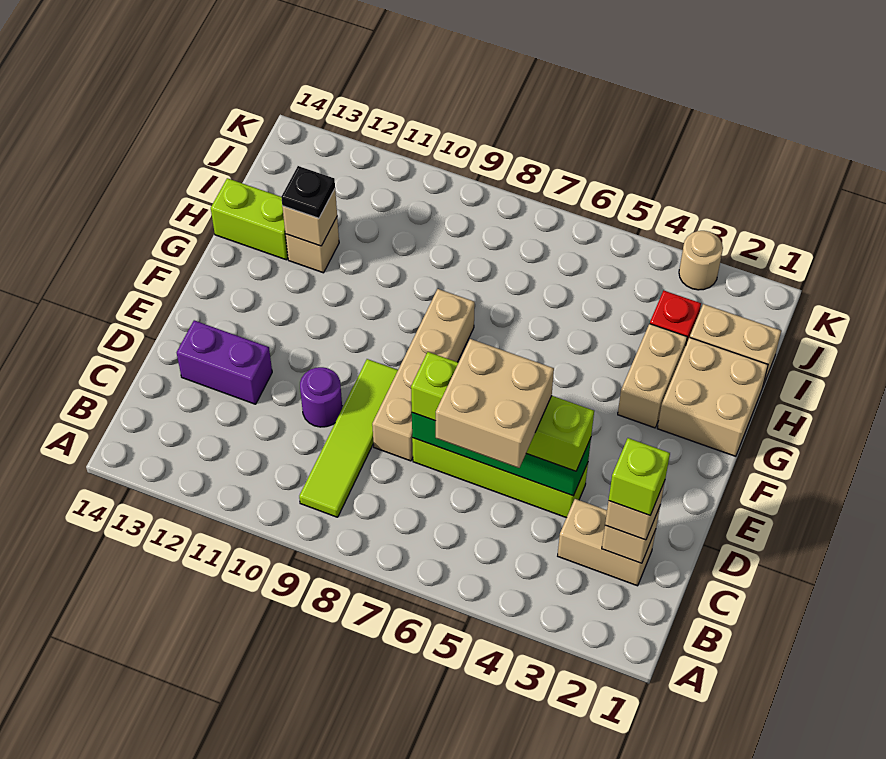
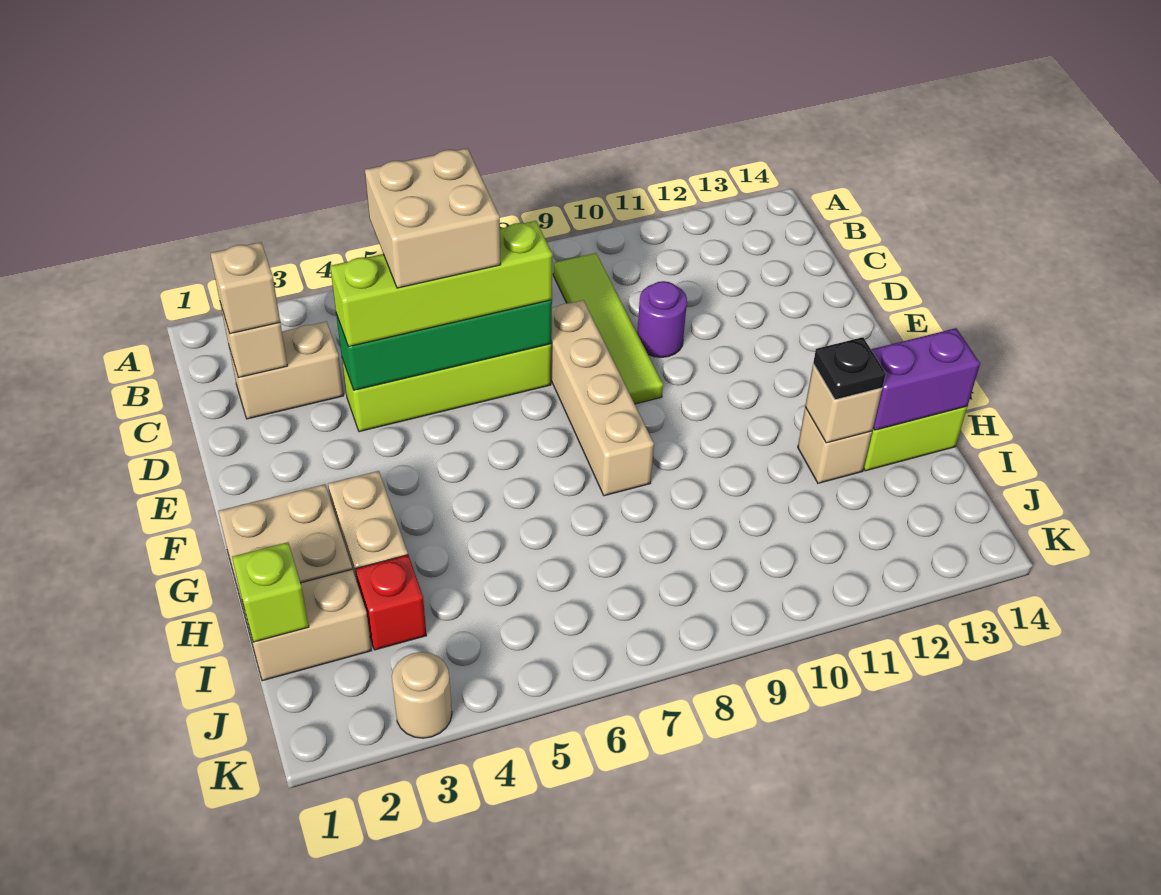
lime 1x1 brick [609,438,670,515] -> lime 1x1 brick moved to [232,542,309,642]
purple 1x2 brick [177,320,272,404] -> purple 1x2 brick moved to [871,328,980,430]

